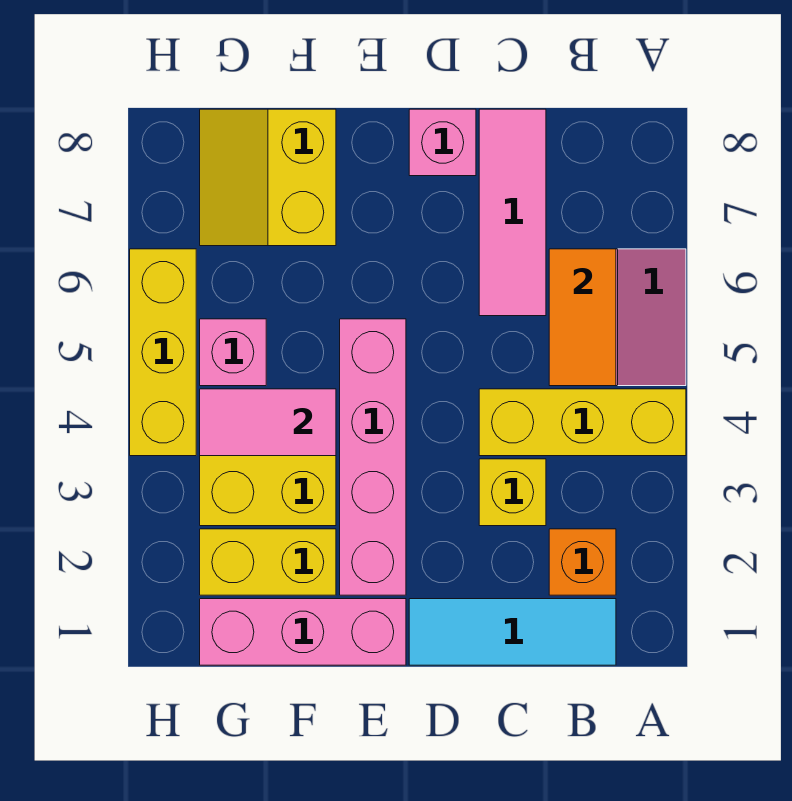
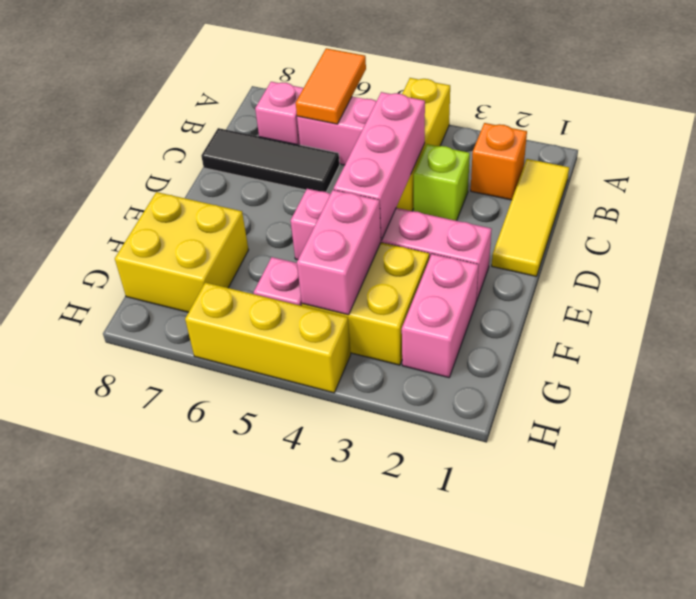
cyan 1x3 tile [409,599,616,665] -> yellow 1x3 tile [492,159,569,276]
orange 1x2 tile [549,249,616,386] -> orange 1x2 tile turned to [296,48,366,124]
yellow 1x1 brick [479,459,546,526] -> lime 1x1 brick [414,144,470,221]
pink 1x3 tile [479,109,546,316] -> black 1x3 tile [201,128,340,192]
pink 1x1 brick [409,109,476,176] -> pink 1x1 brick moved to [255,82,303,145]
pink 1x3 brick [200,599,406,665] -> pink 1x3 brick moved to [334,92,425,240]
yellow 1x2 brick [200,529,336,595] -> pink 1x2 brick [402,254,478,378]
pink 1x2 tile [200,389,336,456] -> pink 1x2 brick [297,190,381,315]
yellow 2x2 slope [200,109,336,246] -> yellow 2x2 brick [115,192,248,312]

